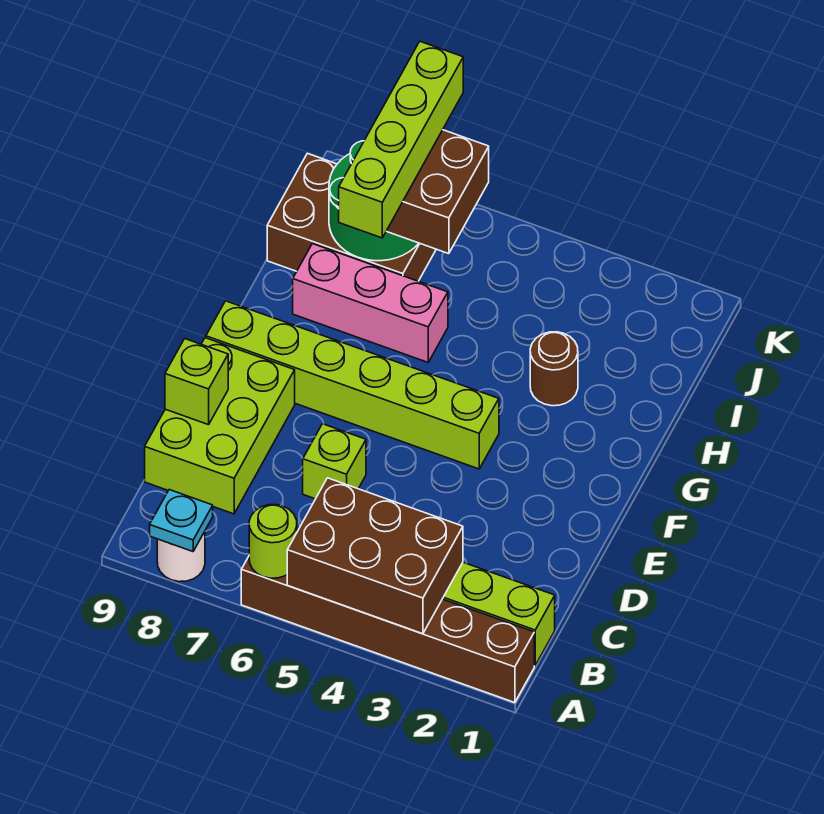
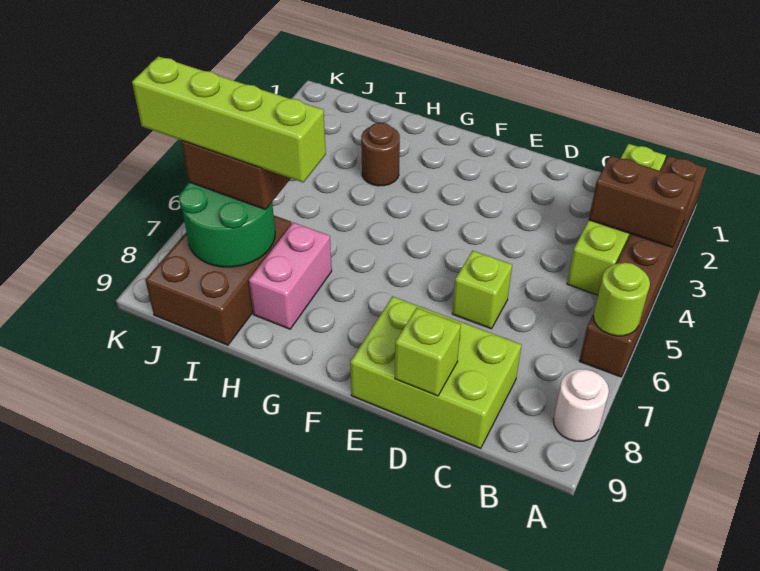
brown 2x3 brick [287,478,463,634] -> brown 1x2 brick [589,156,696,247]
cyan 1x1 plate [150,490,213,552] -> none
lime 1x6 brick [206,301,499,469] -> none
pink 1x3 brick [293,244,448,362] -> pink 1x2 brick [249,222,332,329]

